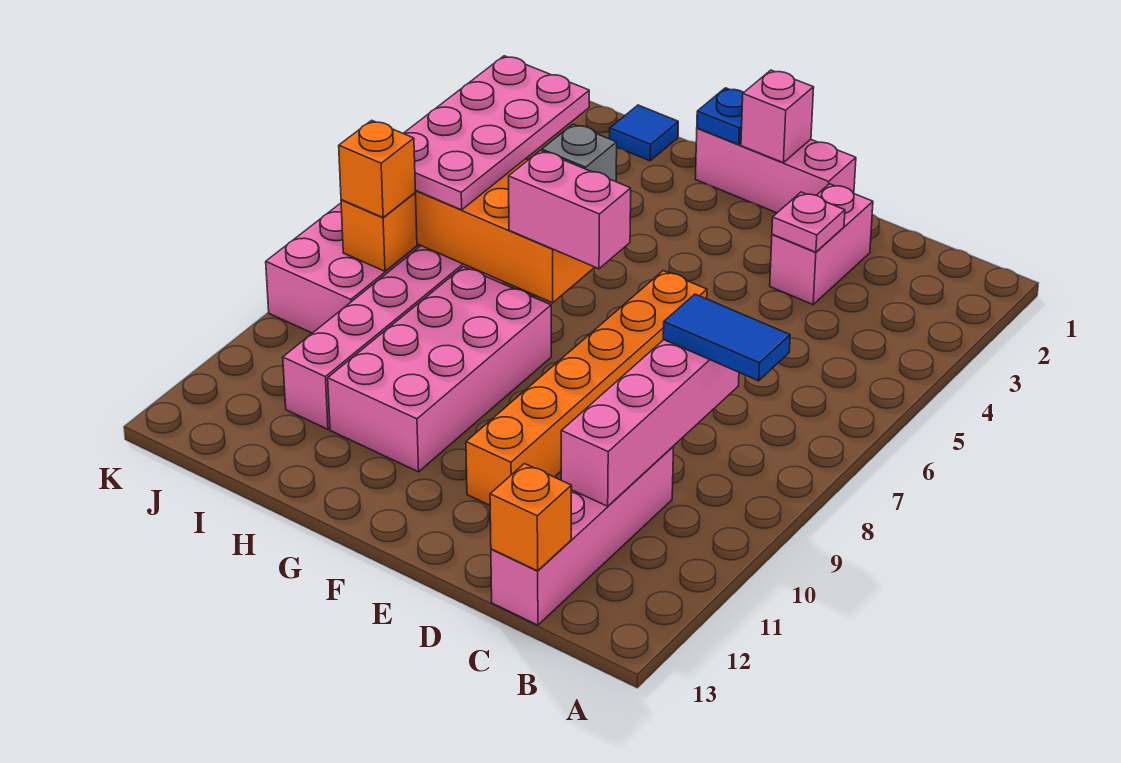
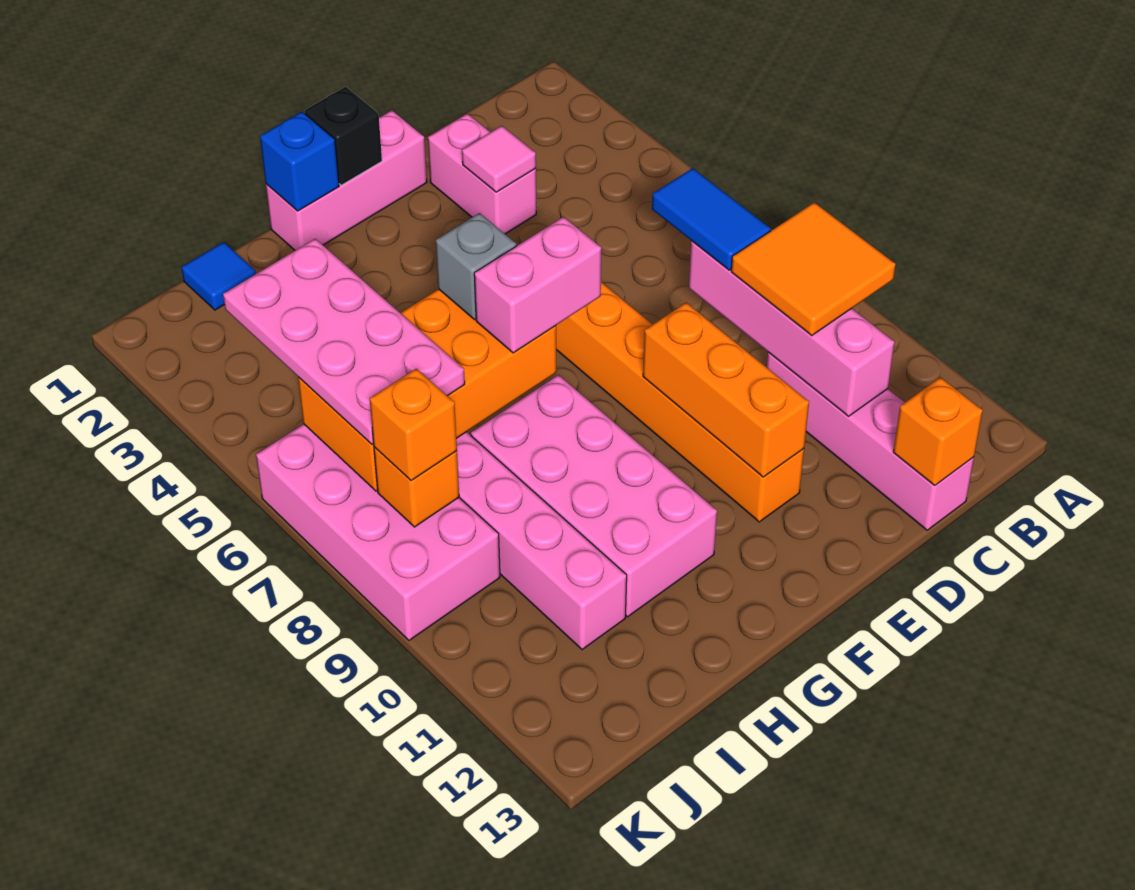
blue 1x2 tile [663,294,790,381] -> blue 1x2 tile turned to [652,168,771,270]
none -> orange 2x2 tile [731,202,896,336]
pink 1x1 plate [772,192,845,252] -> pink 1x1 tile [462,126,536,192]
none -> orange 1x3 brick [643,303,809,477]
pink 1x1 brick [741,70,814,163] -> black 1x1 brick [304,87,382,185]
blue 1x1 plate [697,88,744,145] -> blue 1x1 brick [260,112,339,211]

